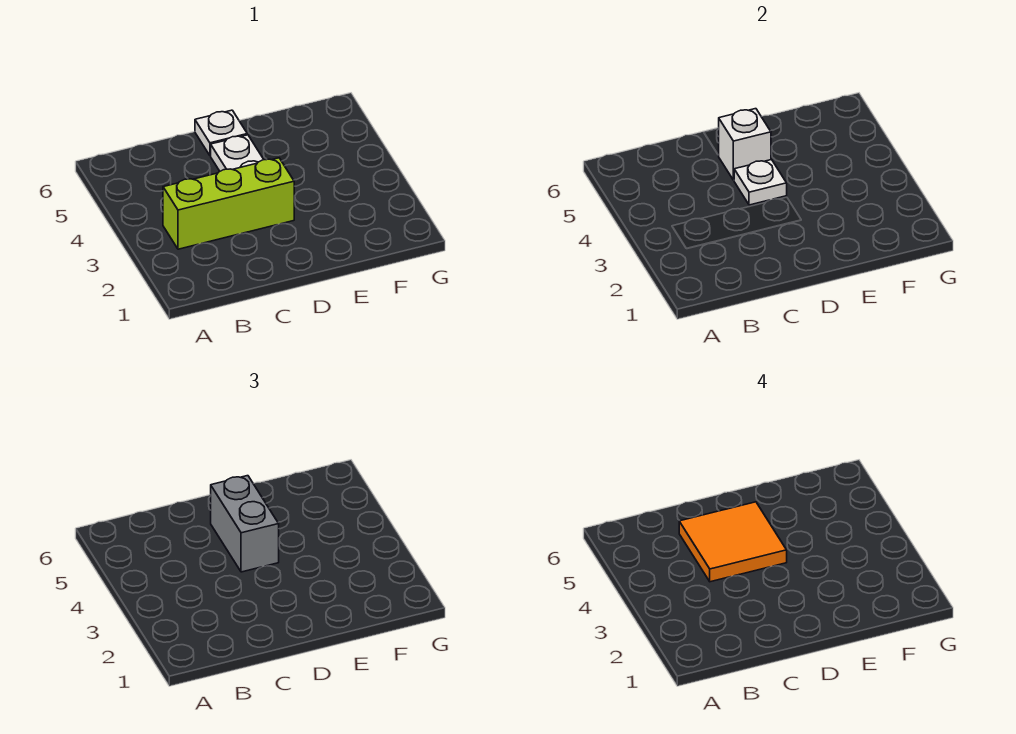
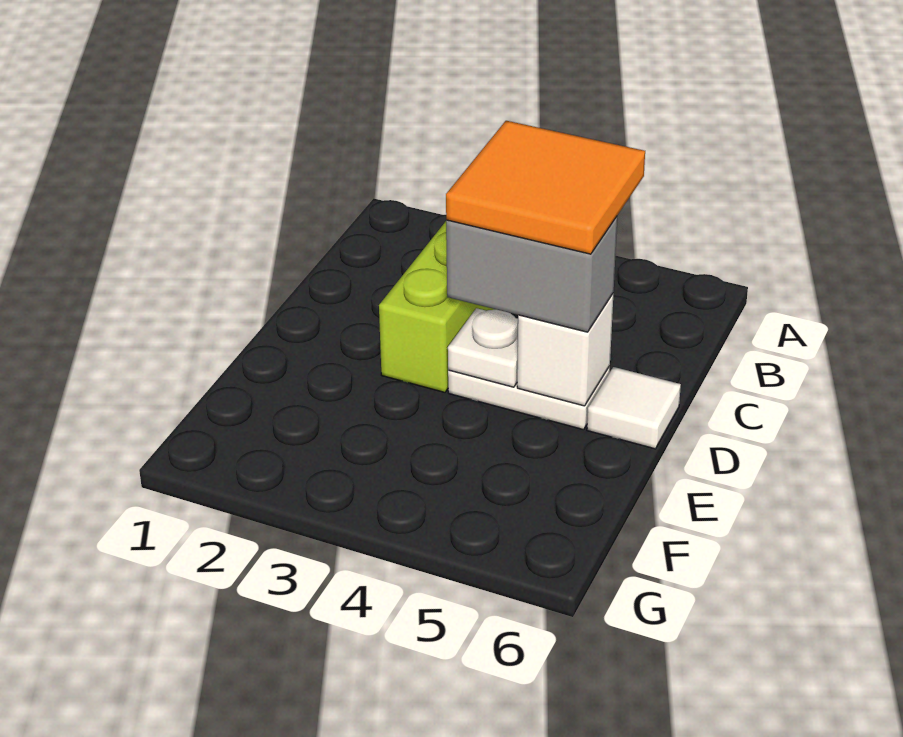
white 1x1 plate [195,110,247,156] -> white 1x1 tile [587,367,681,449]

